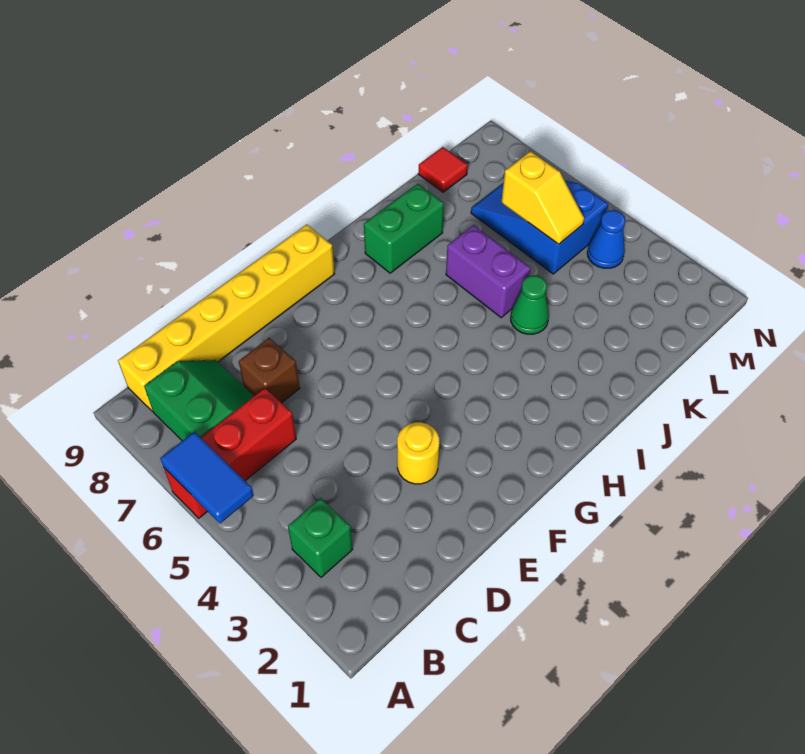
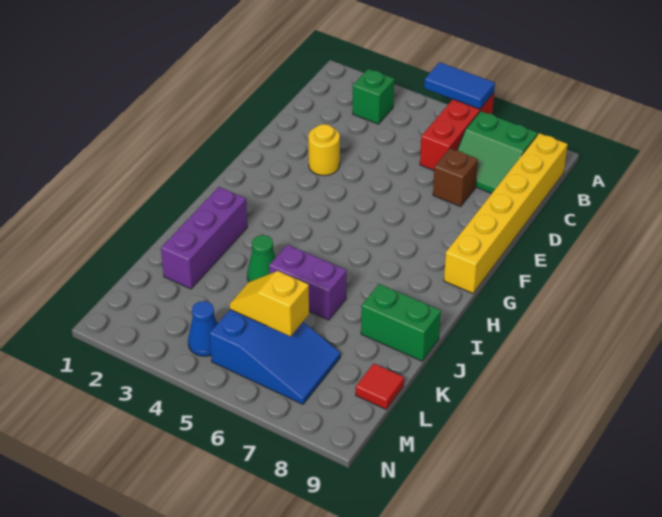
none -> purple 1x3 brick [161,187,247,289]
green 1x2 brick [364,184,444,273] -> green 1x2 brick turned to [361,284,441,361]

